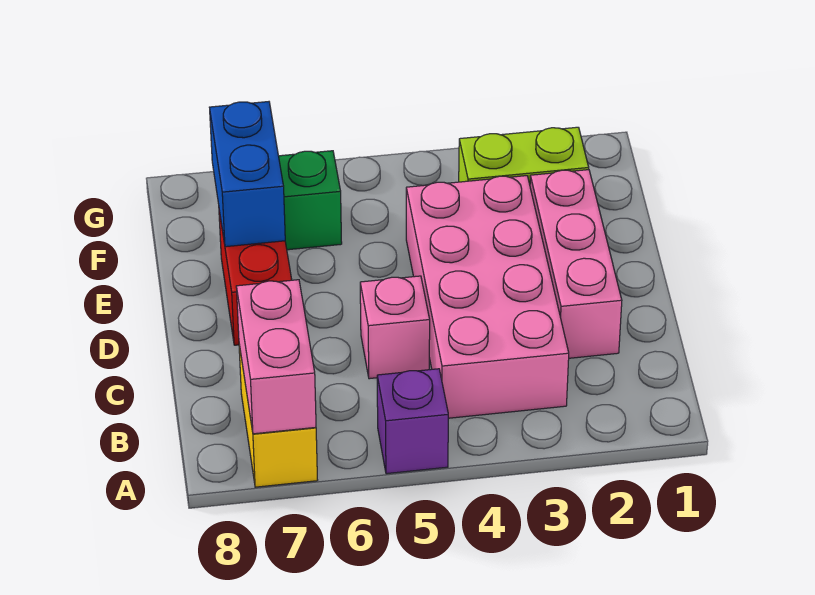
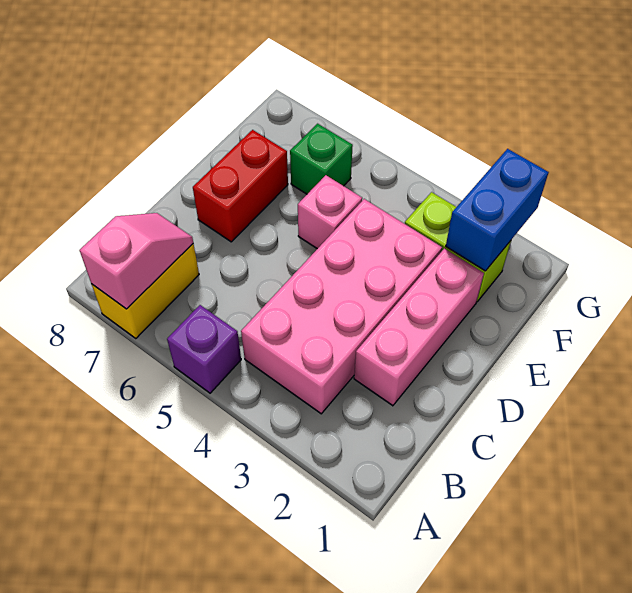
pink 1x2 brick [236,280,316,434] -> pink 1x2 slope [80,213,193,309]
pink 1x1 brick [360,276,430,379] -> pink 1x1 brick moved to [298,175,362,249]
blue 1x2 brick [209,102,285,247] -> blue 1x2 brick moved to [446,149,549,271]

